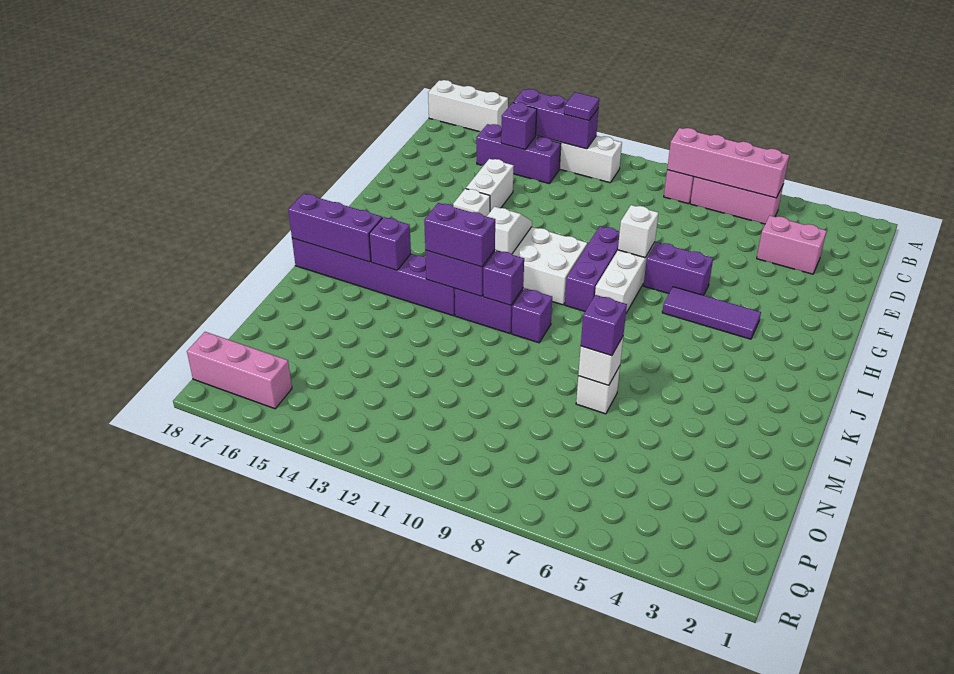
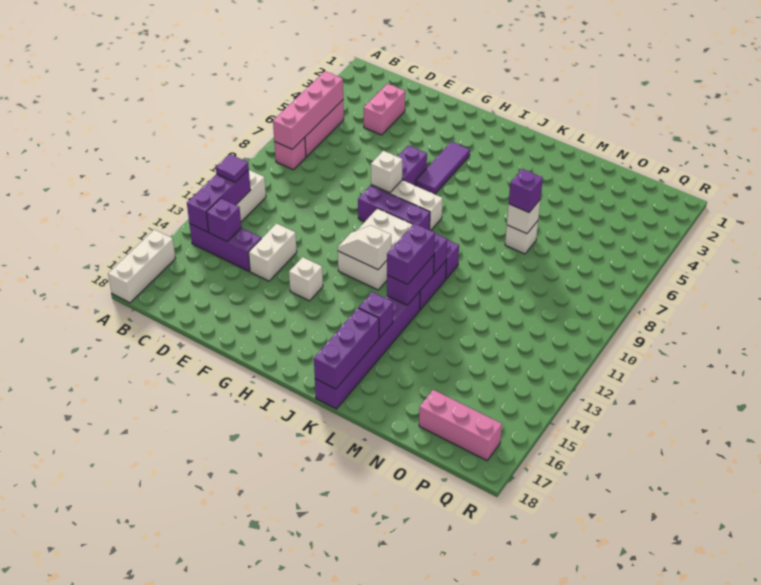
purple 1x3 brick [476,124,561,183] -> purple 1x3 brick turned to [190,224,261,271]
white 1x2 brick [466,159,514,211] -> white 1x2 brick turned to [248,223,297,281]
pink 1x3 brick [187,332,292,409] -> pink 1x3 brick turned to [419,390,502,460]

